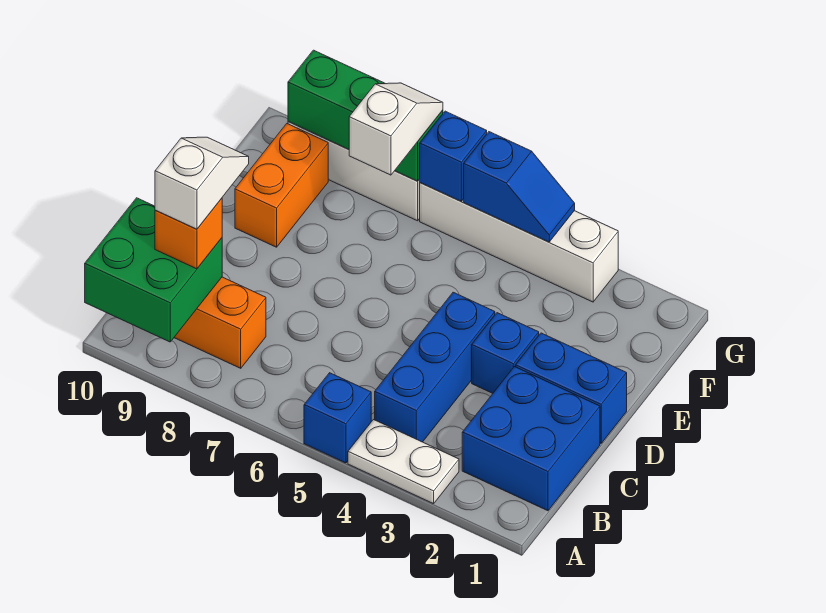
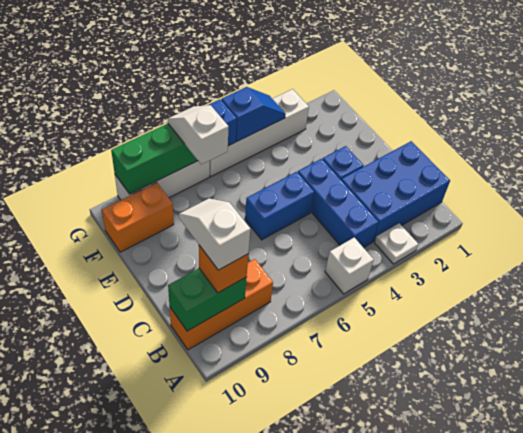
white 1x2 plate [348,420,459,504] -> white 1x1 plate [375,223,418,264]
blue 1x1 brick [304,373,371,463] -> white 1x1 brick [325,238,374,294]
green 2x2 brick [85,198,222,342] -> green 1x2 brick [168,268,247,331]
blue 2x2 brick [462,367,600,511] -> blue 2x3 brick [341,141,450,242]
blue 1x2 brick [516,333,627,443] -> blue 1x2 brick moved to [245,172,314,240]
orange 1x2 brick [235,124,328,247] -> orange 1x2 brick turned to [102,183,174,252]

